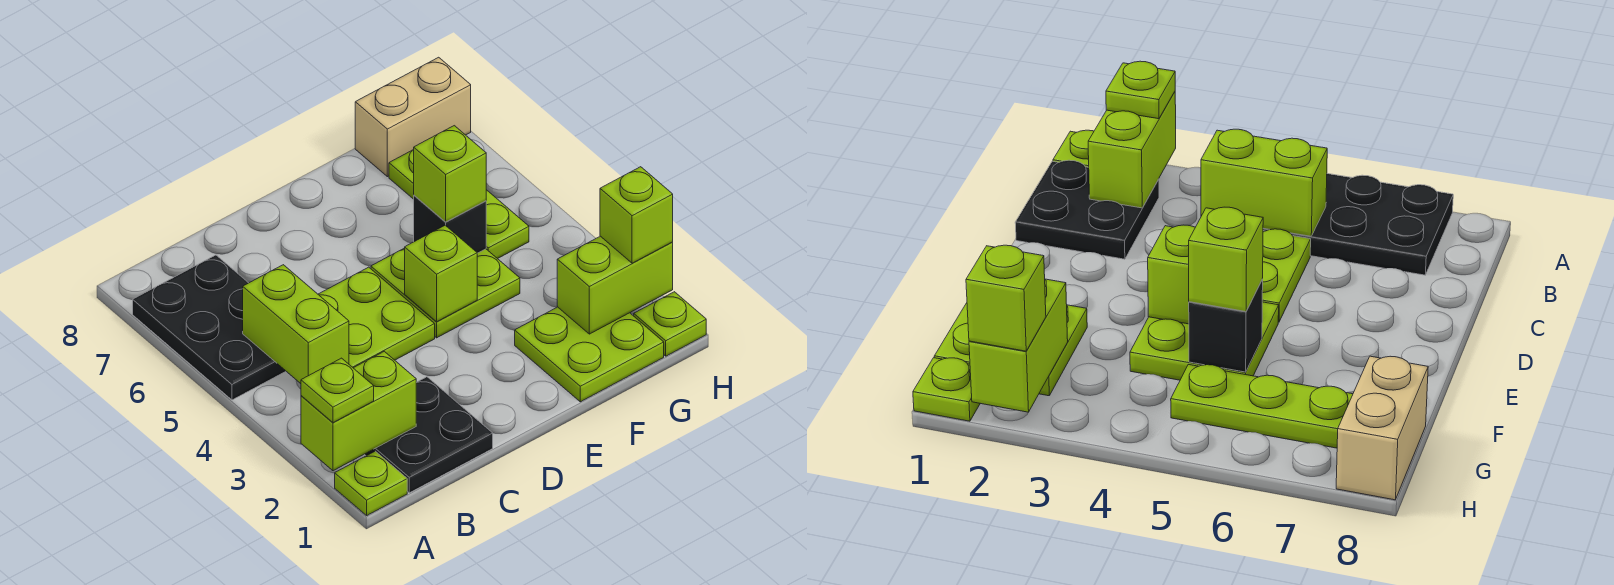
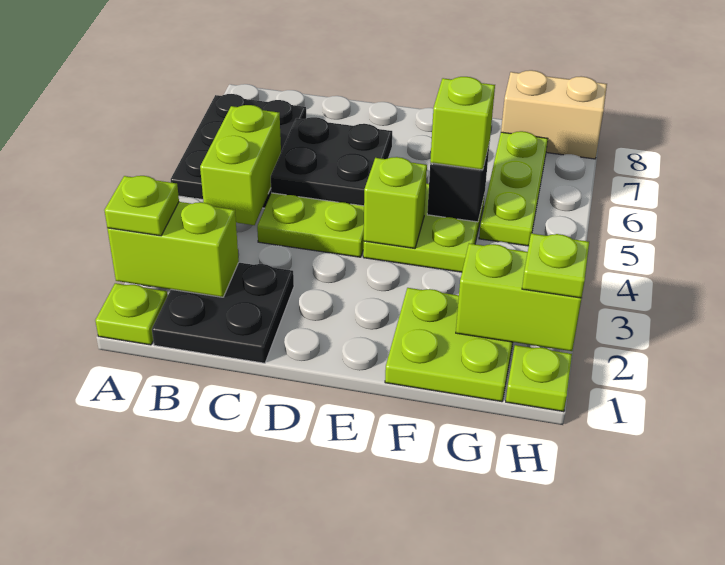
none -> black 2x2 plate [271,117,392,206]
lime 1x1 brick [600,167,673,263] -> lime 1x1 plate [522,233,589,298]

